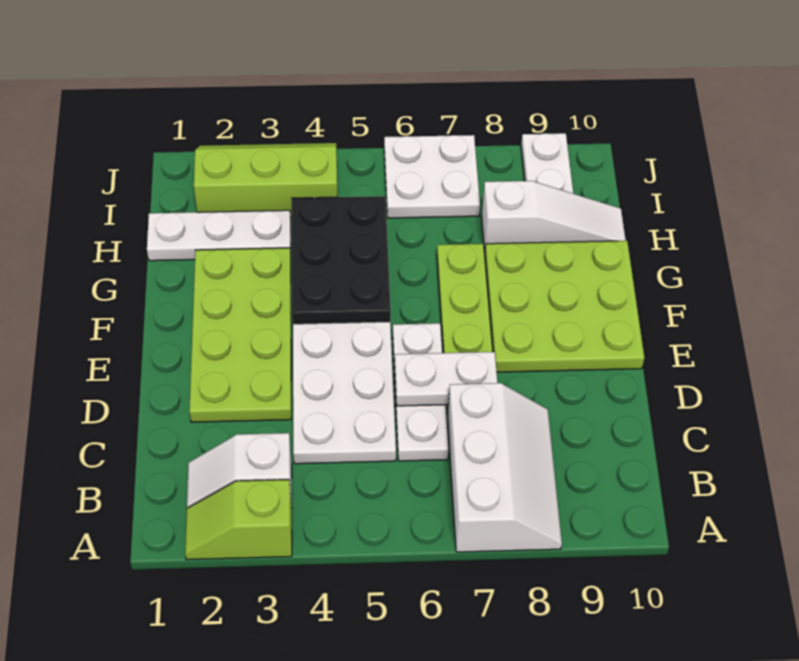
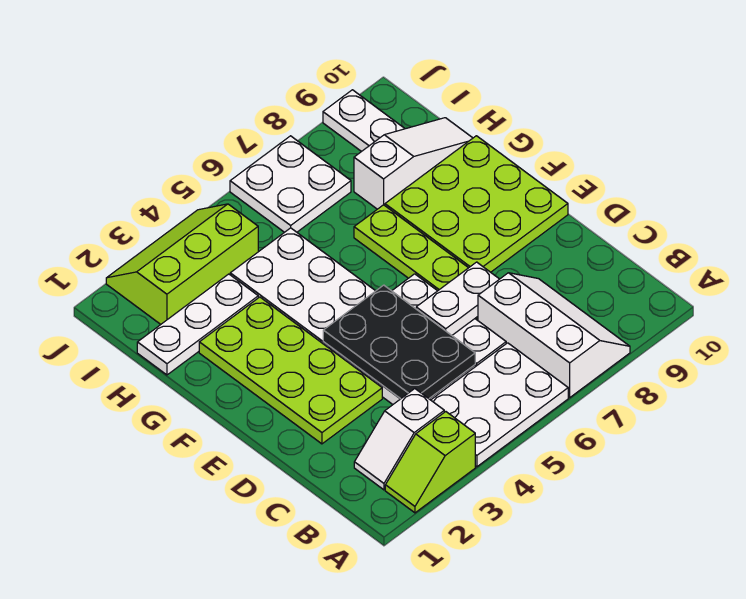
none -> white 2x3 plate [431,343,568,467]
black 2x3 plate [292,196,391,324] -> black 2x3 plate moved to [323,285,475,399]

